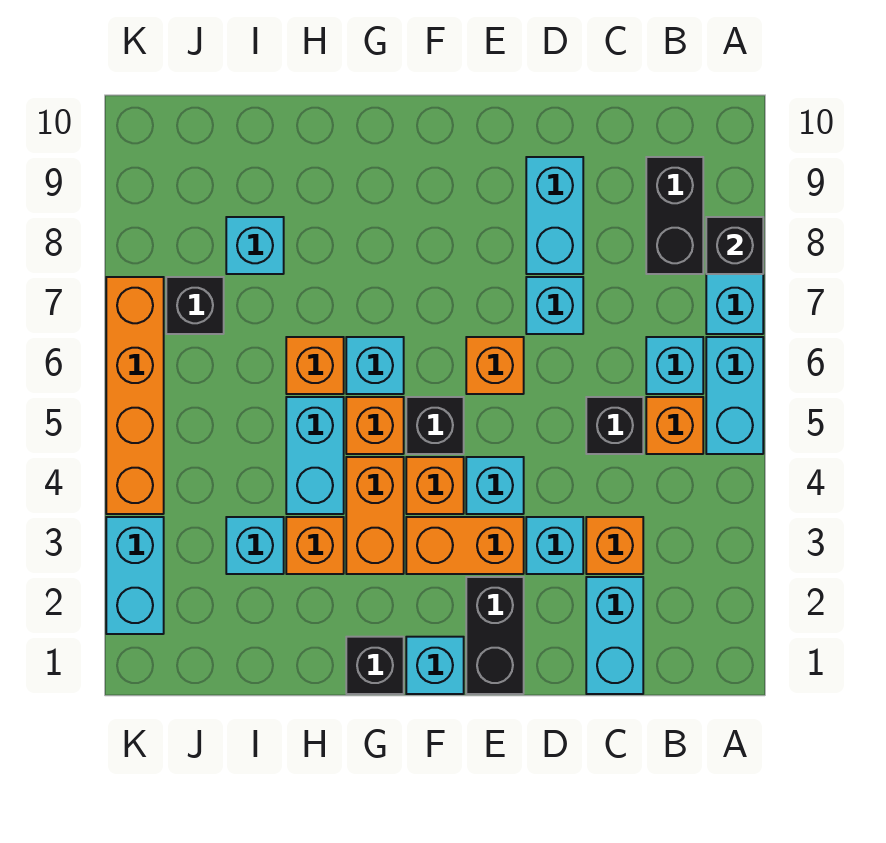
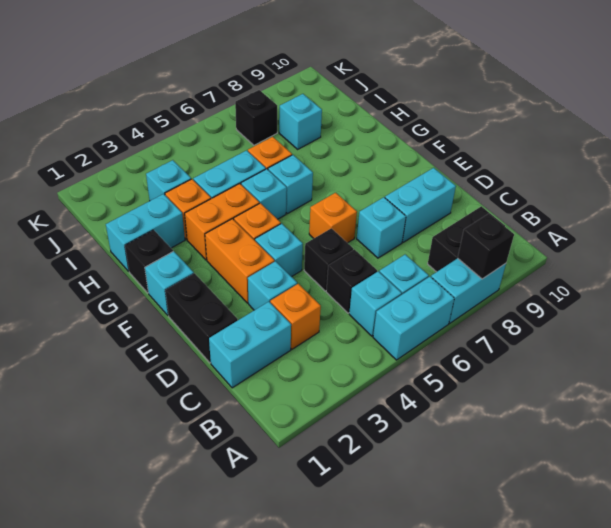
orange 1x1 brick [646,397,703,454] -> cyan 1x1 brick [349,271,402,336]
black 1x2 brick [466,577,524,694] -> black 1x2 brick turned to [165,273,238,363]
black 1x1 brick [406,397,464,454] -> black 1x1 brick moved to [304,228,353,291]
orange 1x1 brick [346,397,404,454] -> cyan 1x1 brick [241,169,287,219]
cyan 1x2 brick [106,517,164,634] -> cyan 1x2 brick moved to [106,194,185,272]
orange 1x4 brick [106,277,164,514] -> none

